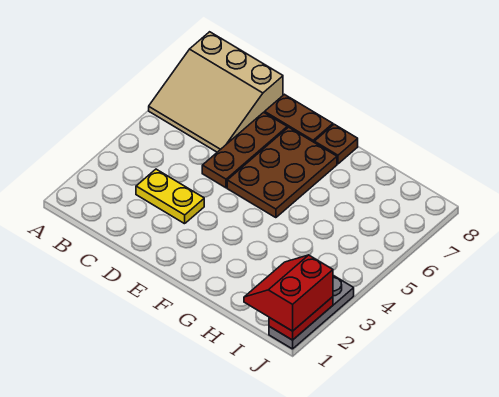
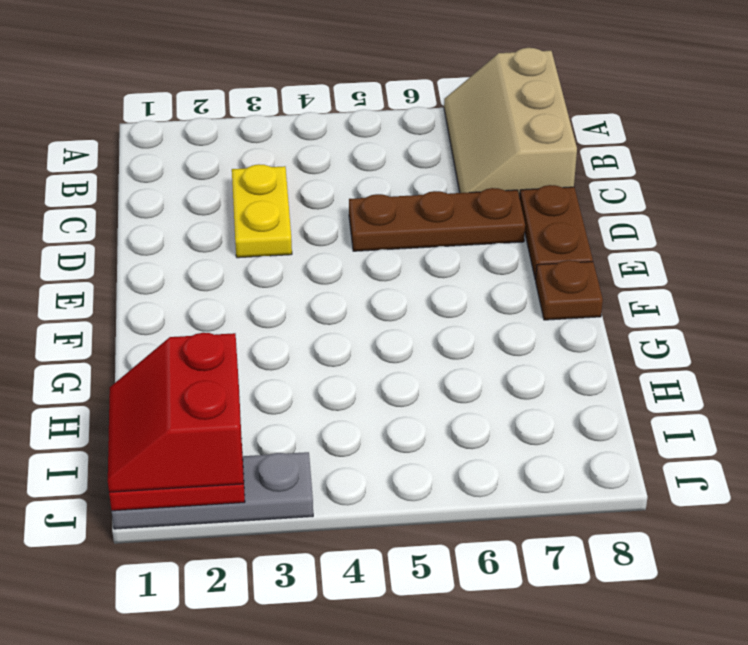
tan 3x3 slope [149,32,283,152] -> tan 2x3 slope [444,48,577,198]
brown 2x3 plate [227,127,337,218] -> none
red 2x2 slope [244,255,333,331] -> red 2x2 slope turned to [108,333,244,492]

